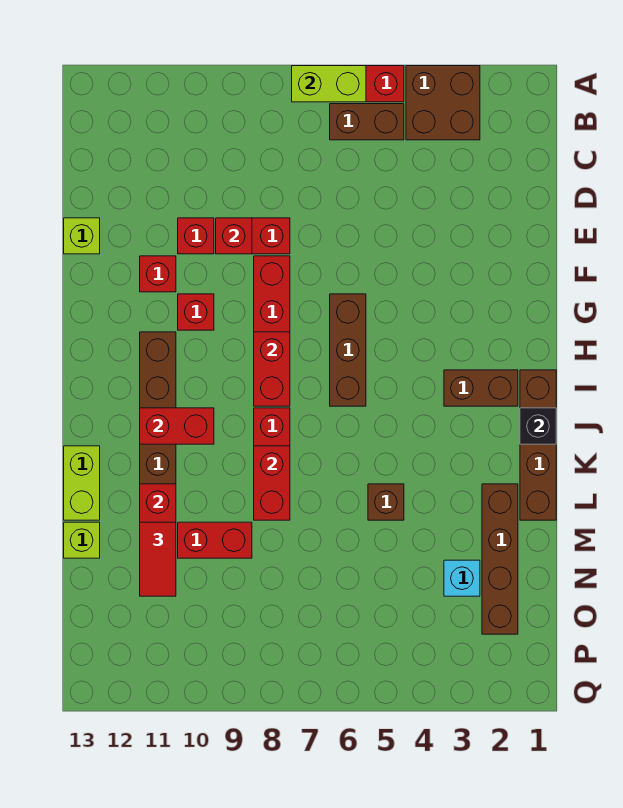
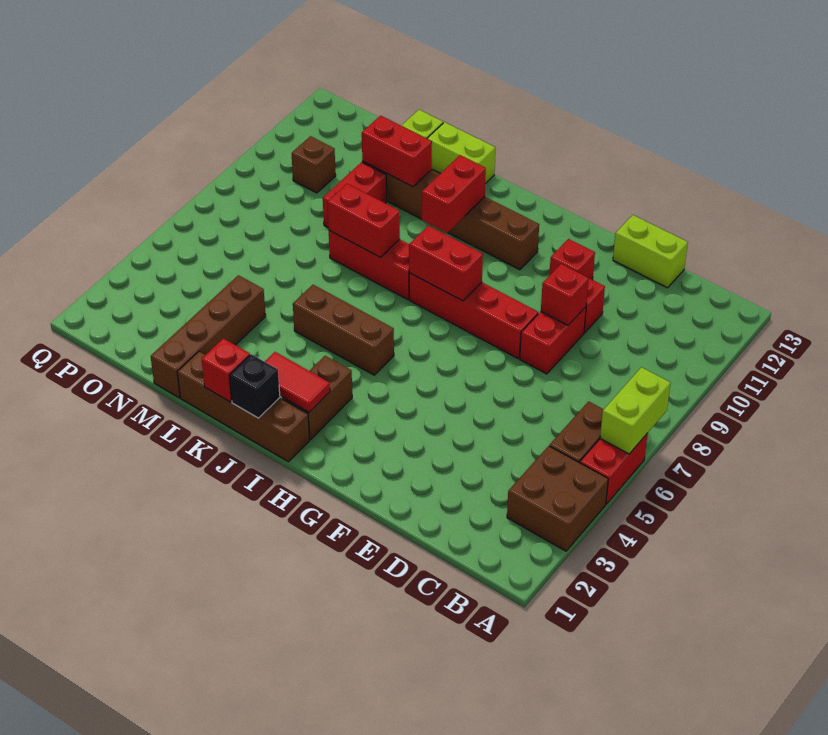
lime 1x1 brick [64,218,100,254] -> lime 1x2 brick [613,215,688,288]
brown 1x3 brick [330,294,366,406] -> brown 1x3 brick moved to [293,285,394,375]
red 1x1 brick [178,294,214,330] -> red 1x1 brick moved to [202,338,250,402]
brown 1x4 brick [482,484,518,634] -> brown 1x4 brick turned to [151,275,266,398]
brown 1x1 brick [368,484,404,520] -> brown 1x1 brick moved to [292,136,336,193]
red 1x2 tile [140,522,176,596] -> red 1x2 tile moved to [265,352,330,412]
cyan 1x1 brick [444,560,480,596] -> none

